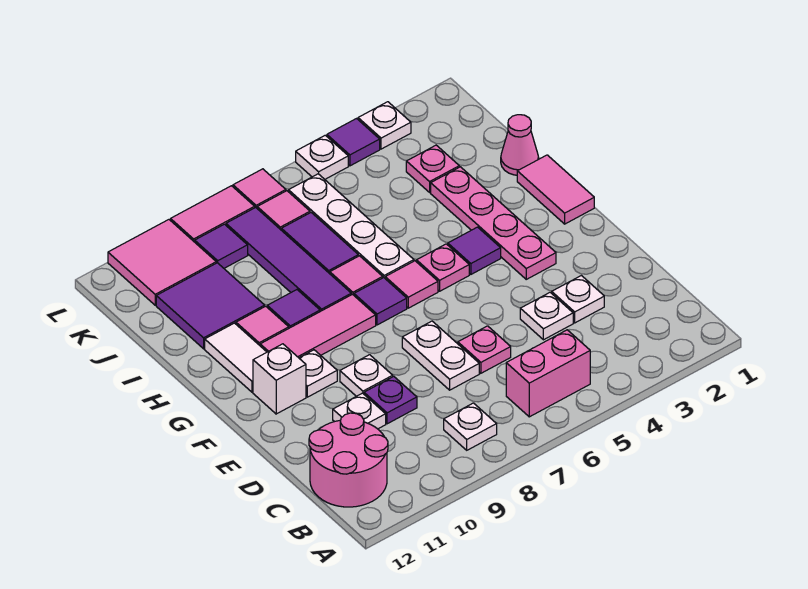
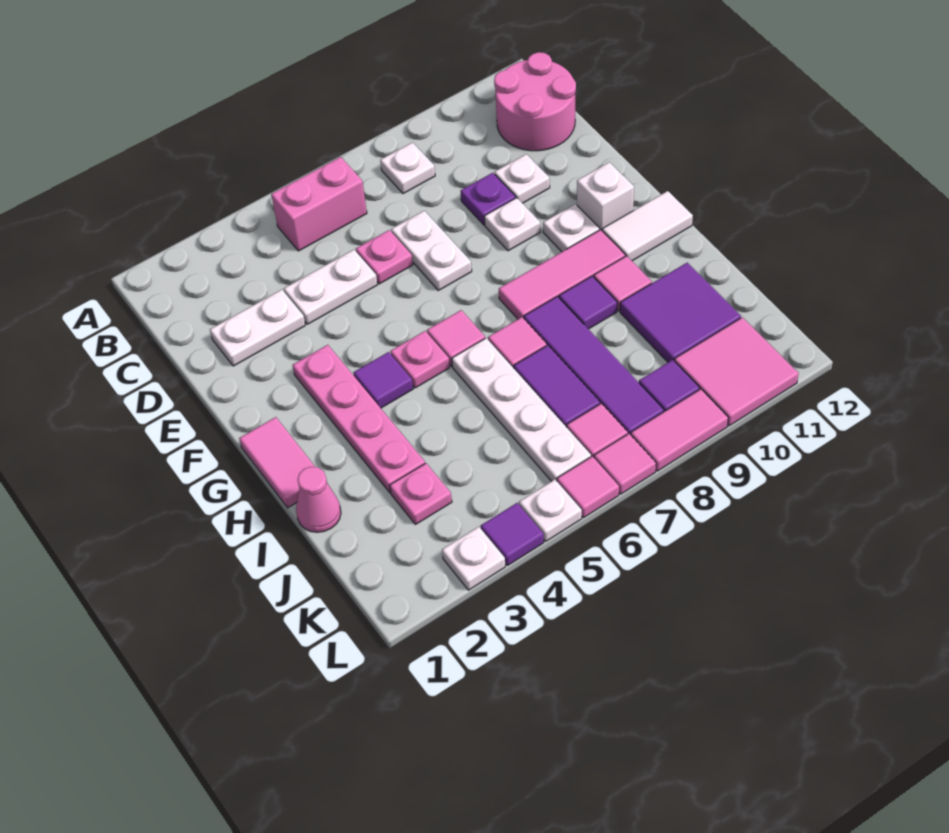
white 1x1 plate [552,276,604,323] -> white 1x2 plate [210,290,305,366]
white 1x1 plate [520,293,573,340] -> white 1x2 plate [284,250,378,324]
purple 1x1 tile [354,278,407,325] -> none
white 1x2 tile [205,323,267,392] -> white 1x2 tile turned to [602,191,693,261]
none -> pink 1x1 tile [557,456,619,518]

